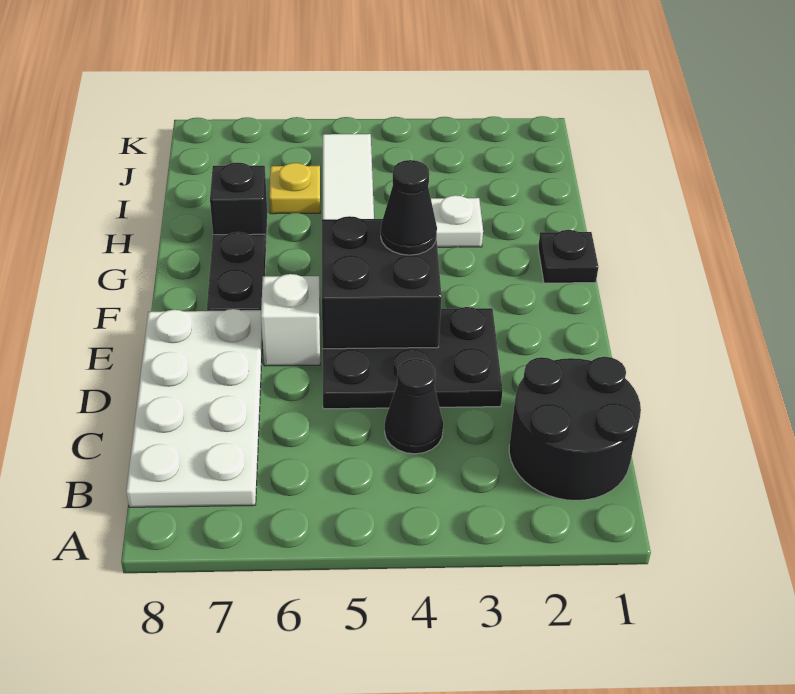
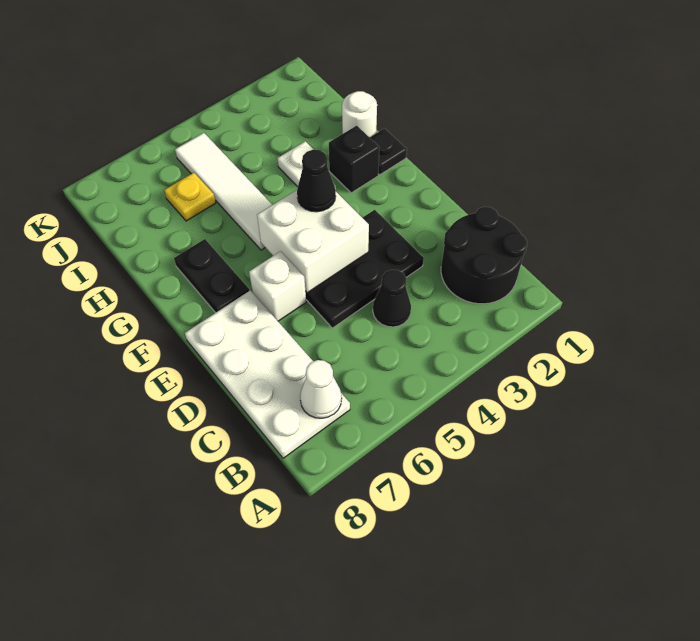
none -> white 1x1 cone [300,360,342,418]
black 2x2 brick [322,216,442,349] -> white 2x2 brick [257,190,369,293]
none -> white 1x1 round brick [342,91,377,137]
black 1x1 brick [210,163,268,240] -> black 1x1 brick moved to [329,126,380,193]

